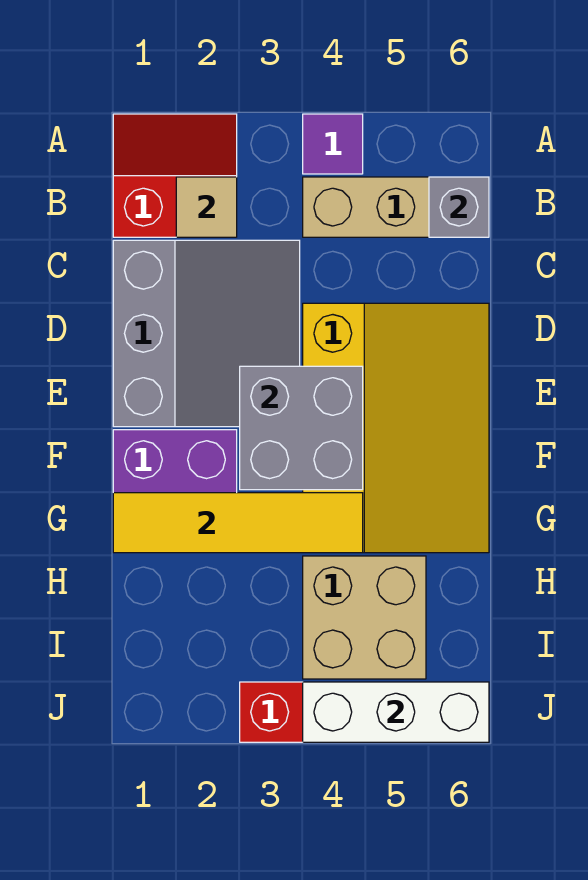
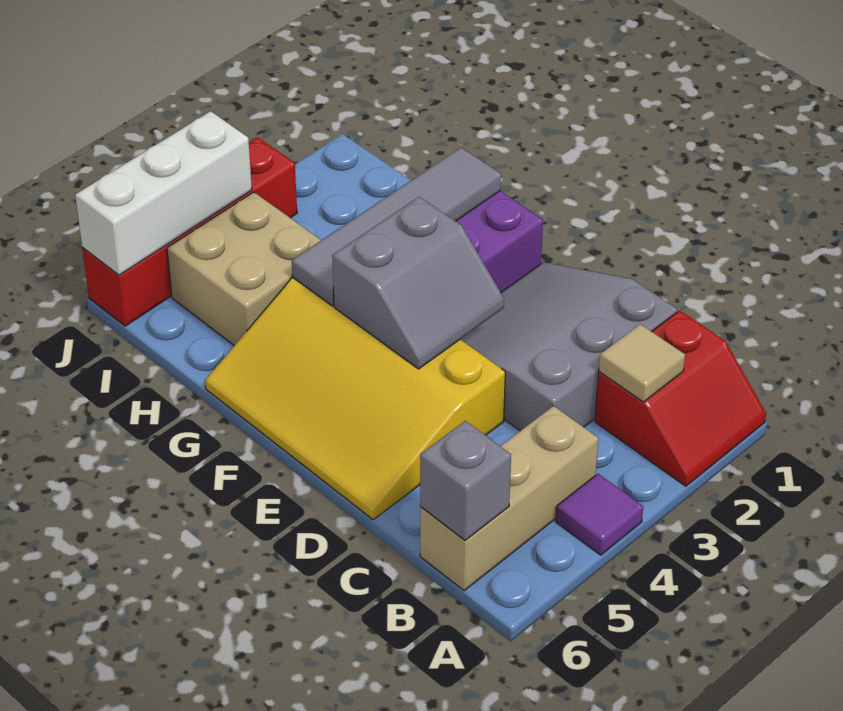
grey 3x3 slope [113,240,300,427] -> grey 3x3 slope turned to [461,262,677,431]
grey 2x2 brick [240,366,363,490] -> grey 2x2 slope [332,197,504,369]
yellow 1x4 tile [113,493,363,553] -> grey 1x4 tile [292,147,501,306]

